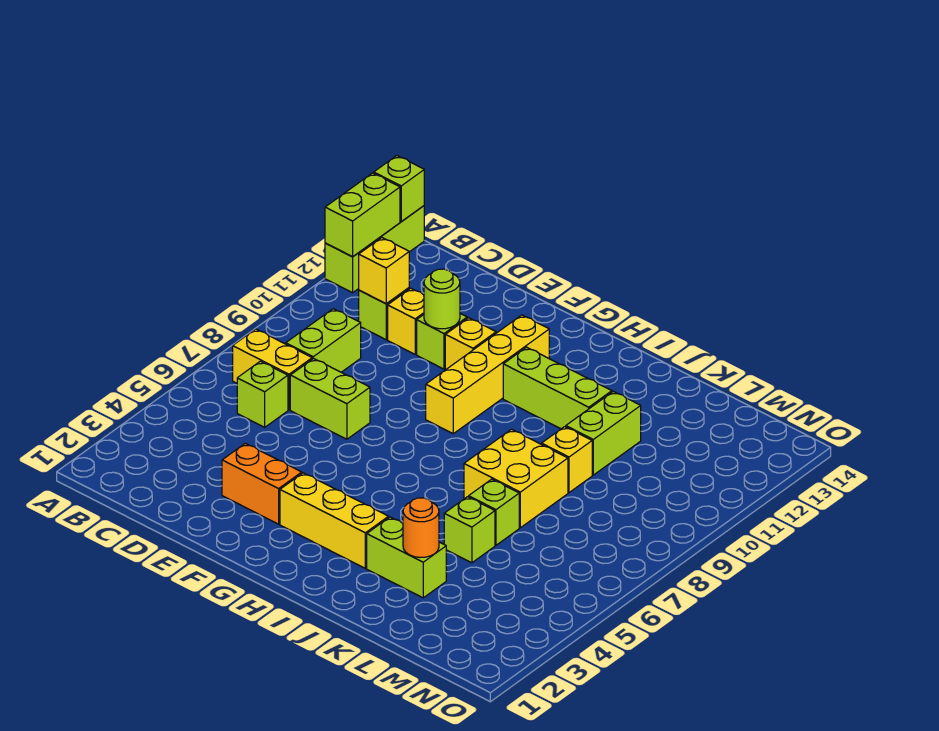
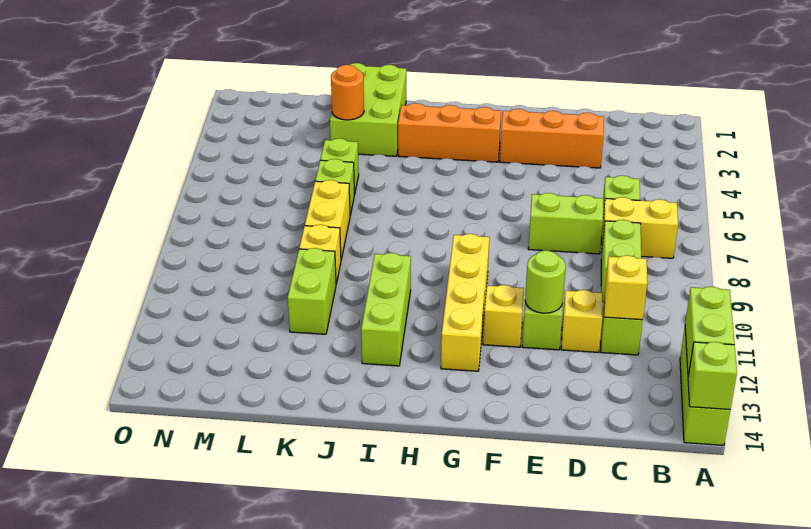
orange 1x2 brick [222,443,302,524] -> orange 1x3 brick [500,109,604,168]
yellow 1x3 brick [280,473,389,568] -> orange 1x3 brick [398,103,501,162]
lime 1x3 brick [503,347,612,429] -> lime 1x3 brick turned to [361,253,411,366]
lime 1x2 brick [367,517,446,598] -> lime 2x3 brick [330,63,406,156]
yellow 2x2 brick [464,429,568,528] -> yellow 1x2 brick [305,180,350,260]

